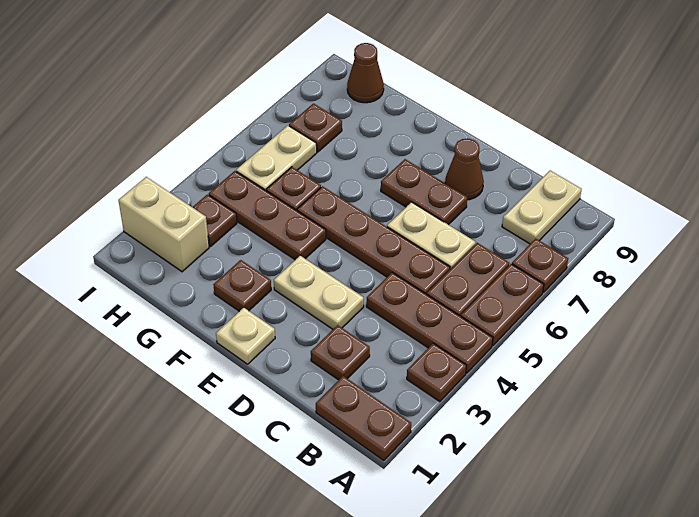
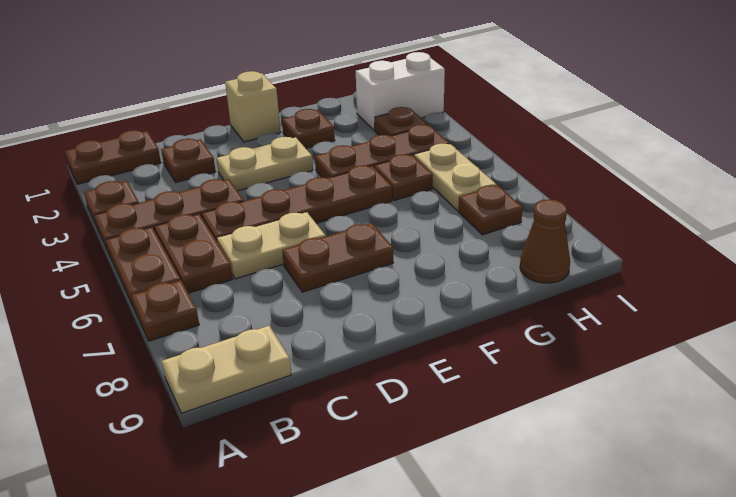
tan 1x2 plate [502,171,582,244] -> tan 1x2 plate turned to [162,326,291,413]
brown 1x1 cone [445,139,484,200] -> none
tan 1x1 plate [216,308,275,364] -> tan 1x1 brick [225,71,281,142]
tan 1x2 brick [118,177,209,272] -> white 1x2 brick [356,52,445,130]

